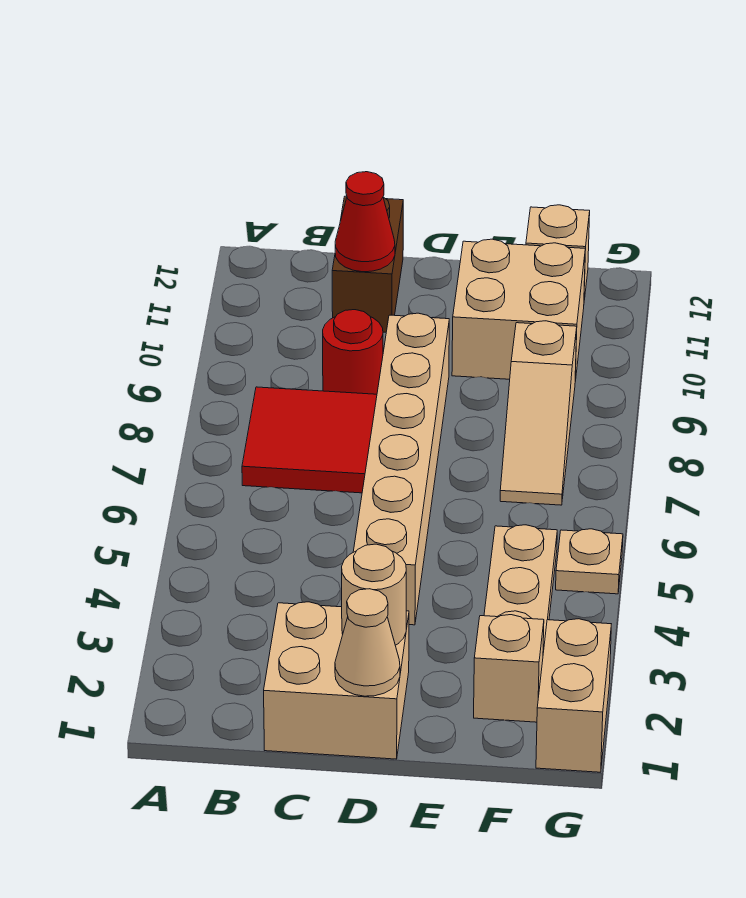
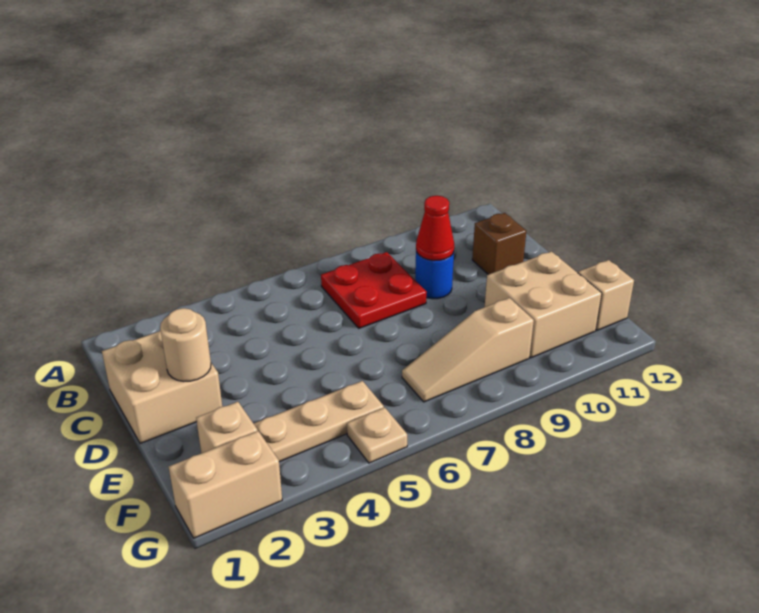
red 2x2 tile [242,387,377,493] -> red 2x2 plate [321,252,427,328]
red 1x1 round brick [323,310,383,394] -> blue 1x1 round brick [415,252,454,299]
brown 1x2 brick [332,196,403,332] -> brown 1x1 brick [472,213,526,275]
red 1x1 cone [335,172,395,272] -> red 1x1 cone moved to [416,196,454,261]
tan 1x1 cone [335,589,400,696] -> none
tan 1x6 brick [353,313,449,625] -> none

